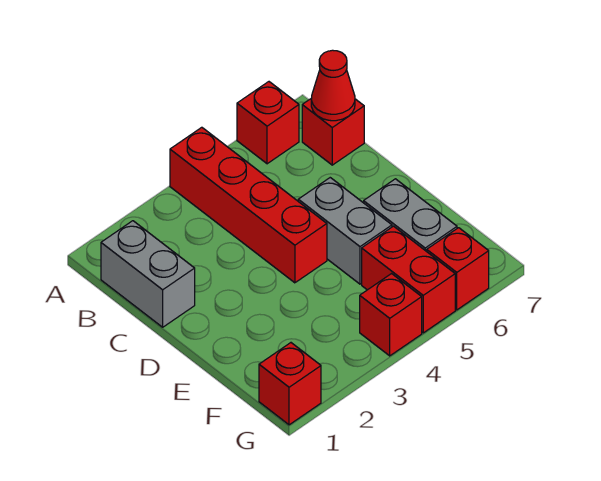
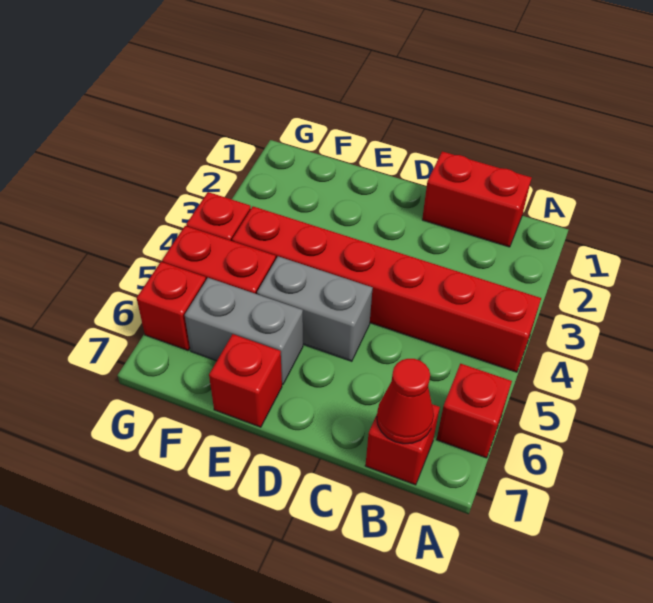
red 1x4 brick [170,127,327,283] -> red 1x6 brick [232,206,541,372]
grey 1x2 brick [101,221,195,327] -> red 1x2 brick [422,151,531,247]
red 1x1 brick [259,343,321,425] -> red 1x1 brick moved to [209,334,282,427]

